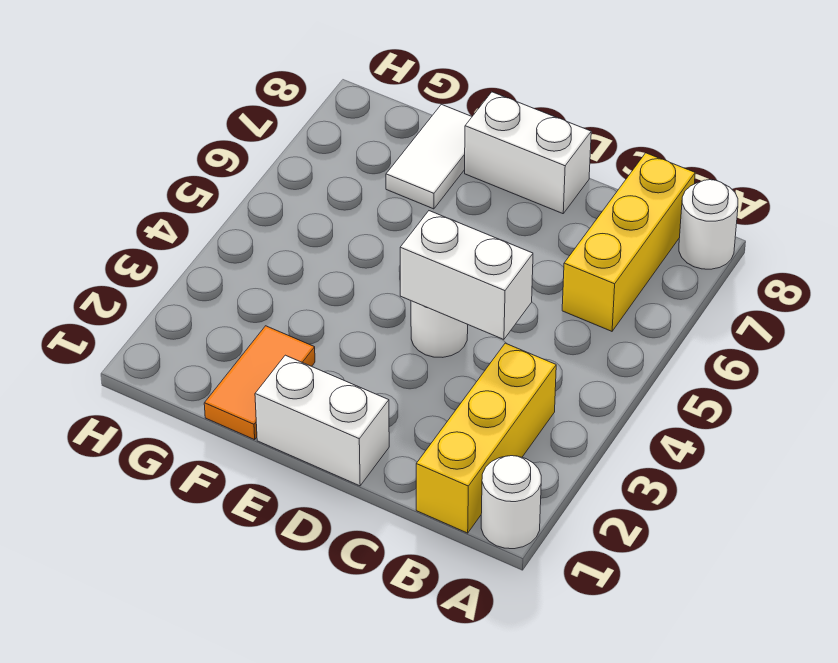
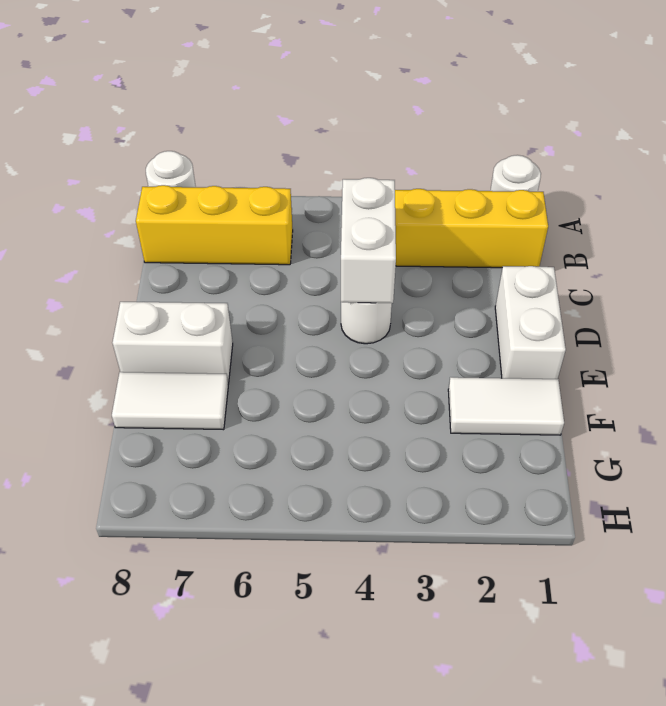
white 1x2 brick [465,92,591,214] -> white 1x2 brick turned to [112,302,233,384]
orange 1x2 tile [204,326,315,440] -> white 1x2 tile [448,377,564,435]

